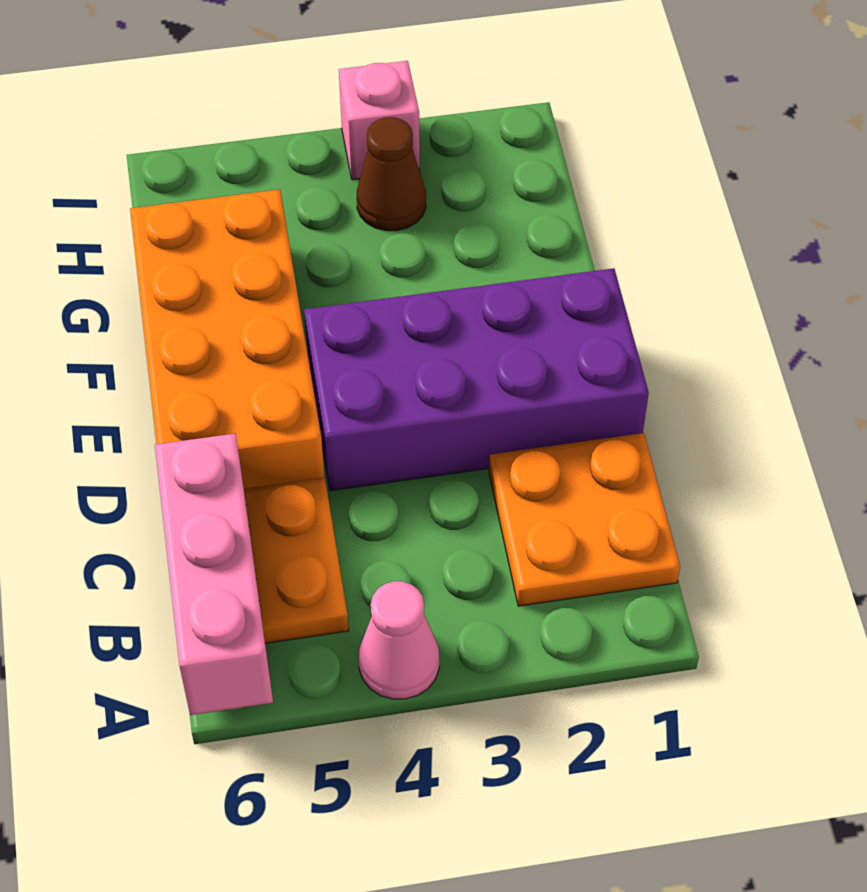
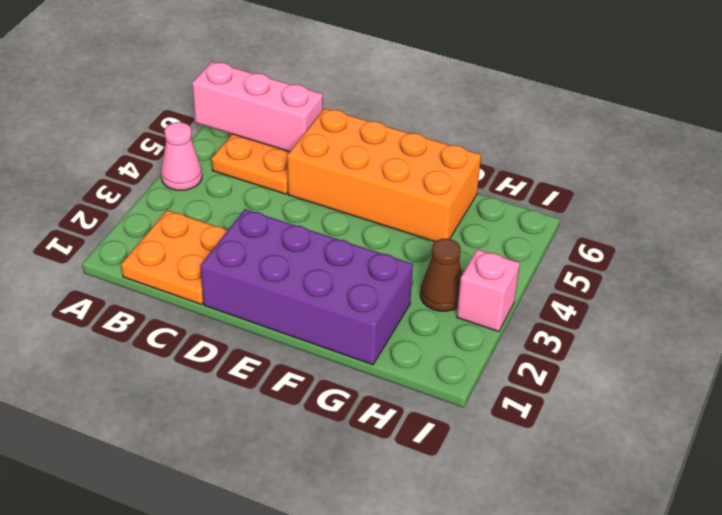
purple 2x4 brick [304,268,649,491] -> purple 2x4 brick turned to [200,209,413,365]

